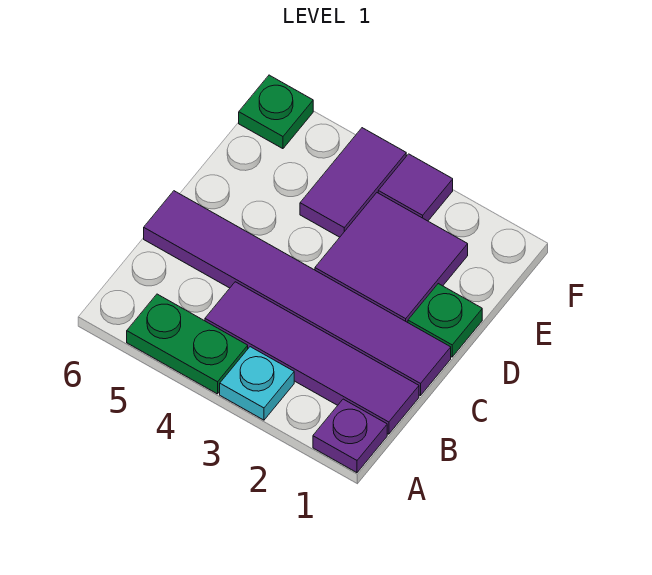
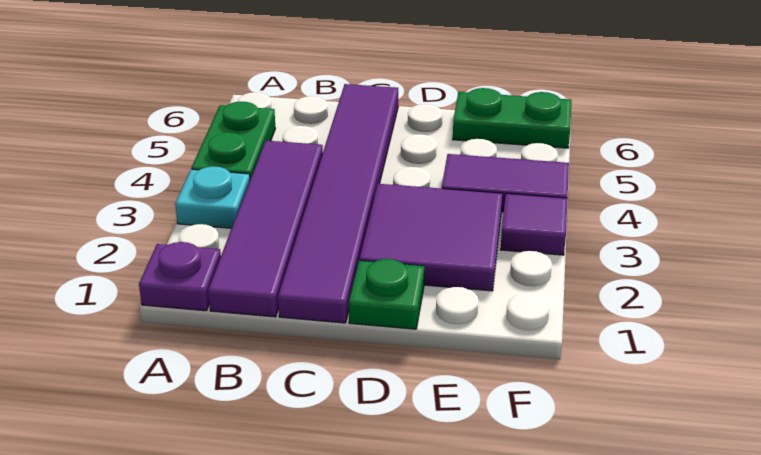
green 1x1 plate [239,75,313,149] -> green 1x2 plate [453,88,572,148]

